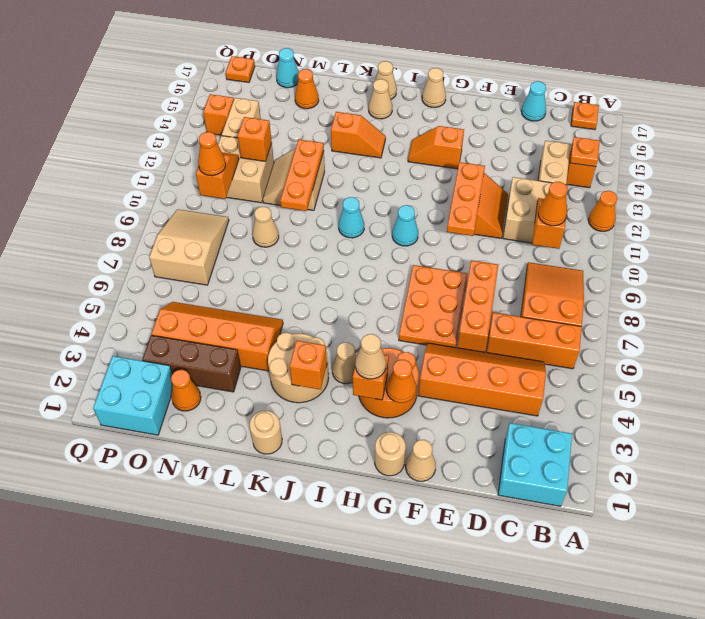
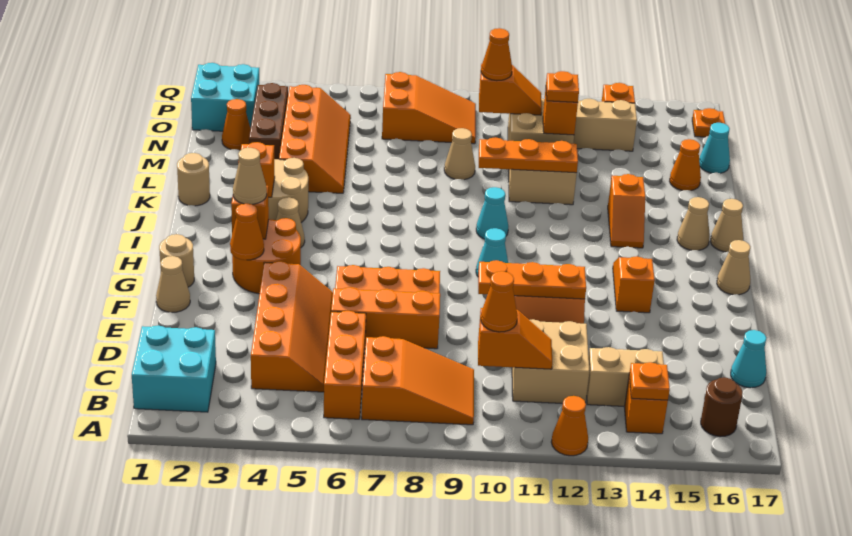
none -> brown 1x1 round brick [701,377,743,437]
orange 1x1 plate [571,102,599,130] -> orange 1x1 plate moved to [546,71,579,102]
tan 2x3 slope [149,209,229,285] -> orange 2x3 slope [382,72,476,144]

